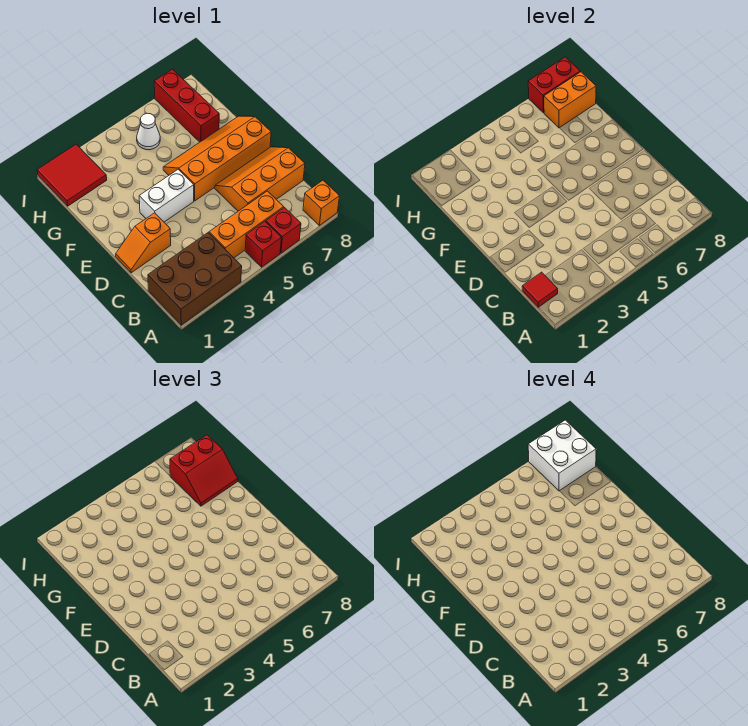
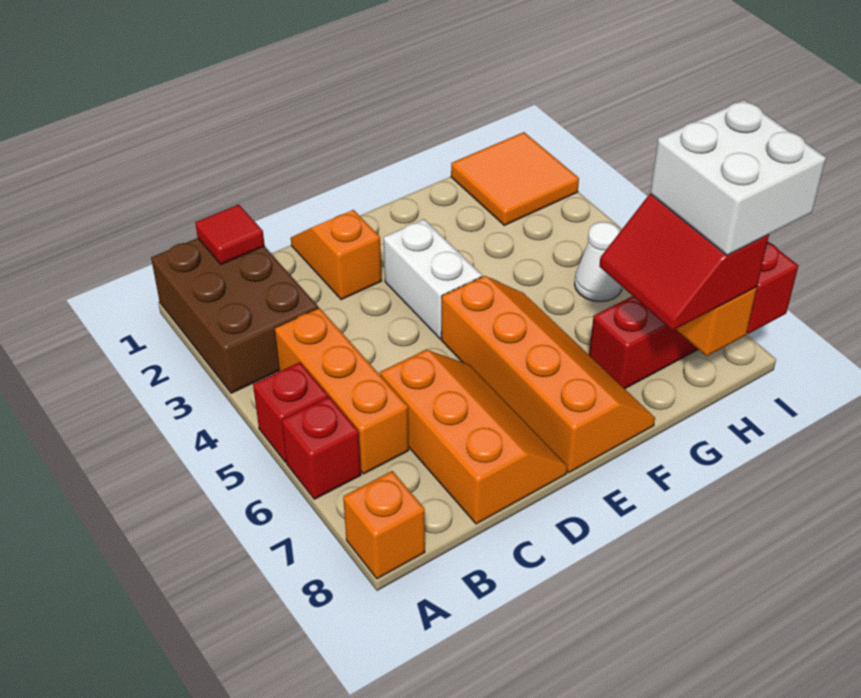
red 2x2 tile [37,144,107,206] -> orange 2x2 tile [451,132,579,225]

